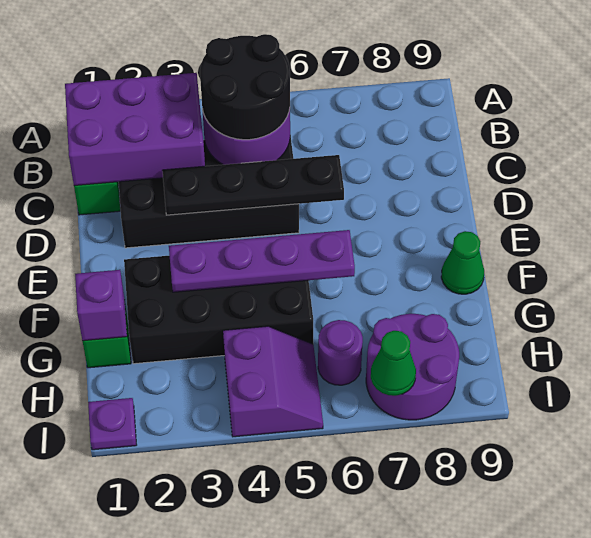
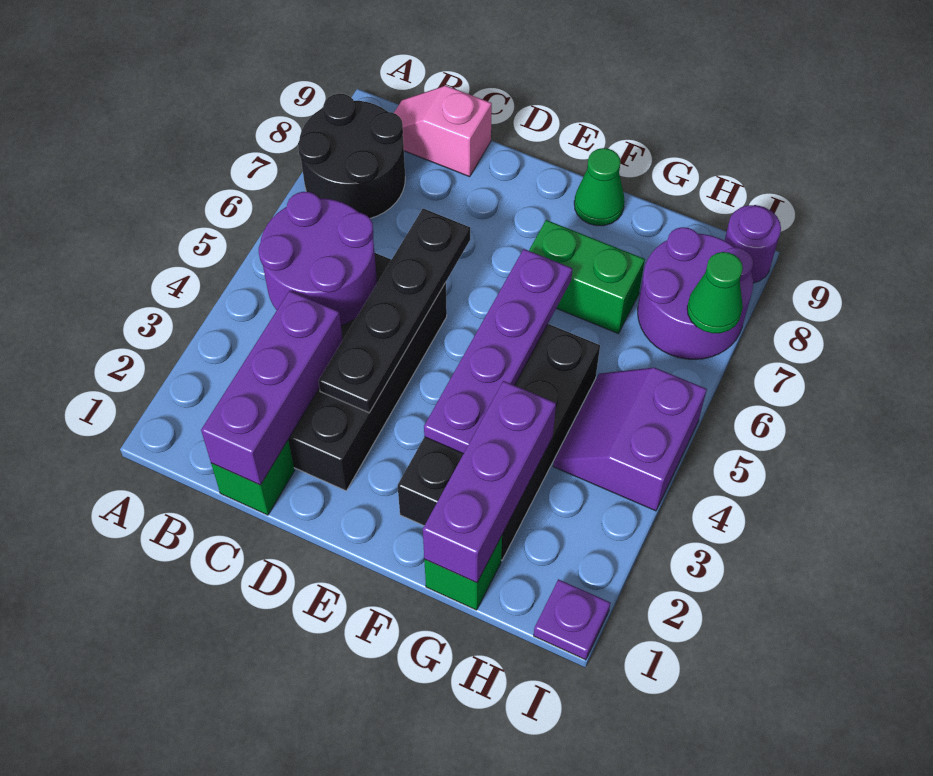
purple 2x3 brick [65,73,205,186] -> purple 1x3 brick [201,291,343,485]
black 2x2 round brick [200,34,290,140] -> black 2x2 round brick moved to [298,94,405,218]
none -> pink 1x2 slope [394,86,492,177]
none -> green 1x2 brick [529,220,645,334]
purple 1x1 brick [75,270,127,341] -> purple 1x3 brick [423,381,556,583]
purple 2x2 slope [223,326,323,437] -> purple 2x2 slope turned to [553,368,707,511]
purple 1x1 round brick [318,320,363,385] -> purple 1x1 round brick moved to [725,205,781,283]

